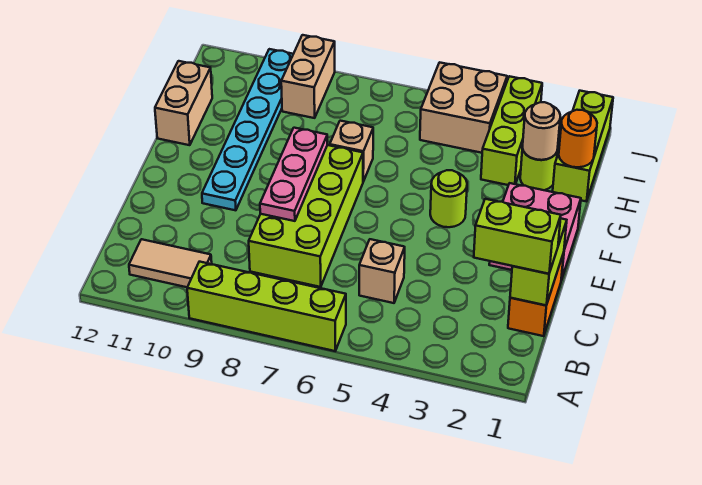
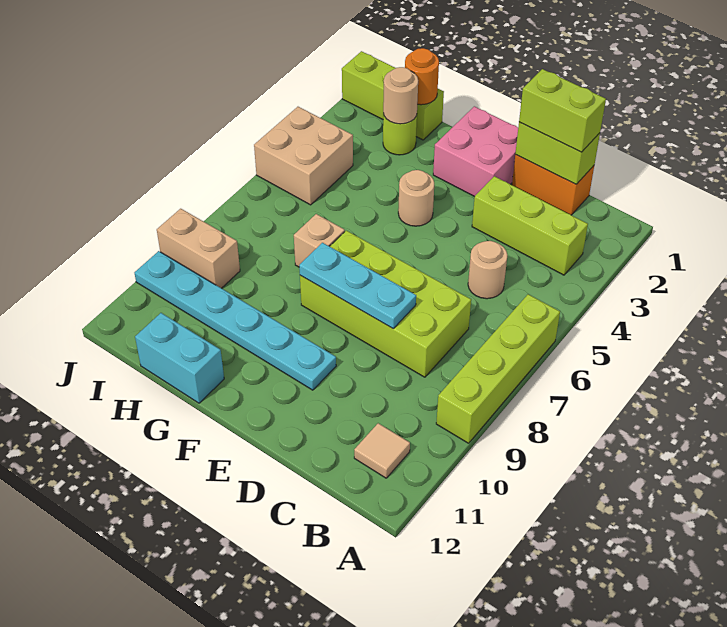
tan 1x2 tile [129,239,212,287] -> tan 1x1 tile [354,423,410,478]
lime 1x2 brick [474,199,561,274] -> lime 1x2 brick turned to [519,69,606,152]
tan 1x1 brick [359,239,405,303] -> tan 1x1 round brick [468,241,507,299]
pink 1x3 plate [260,128,327,221] -> cyan 1x3 plate [299,243,416,328]
lime 1x1 round brick [430,170,467,227] -> tan 1x1 round brick [398,170,434,226]
tan 1x2 brick [155,61,212,145] -> cyan 1x2 brick [135,313,224,403]
lime 1x3 brick [481,76,542,185] -> lime 1x3 brick moved to [472,176,588,275]

